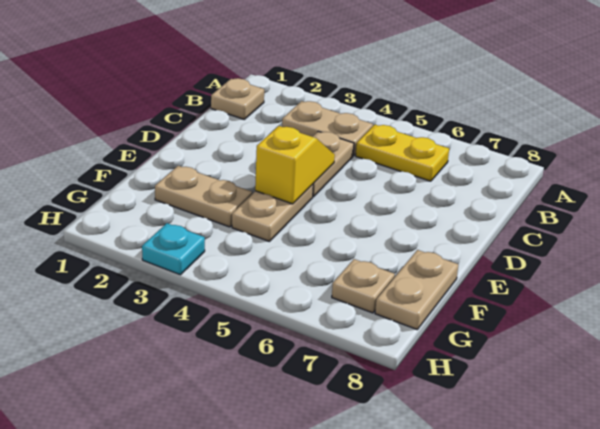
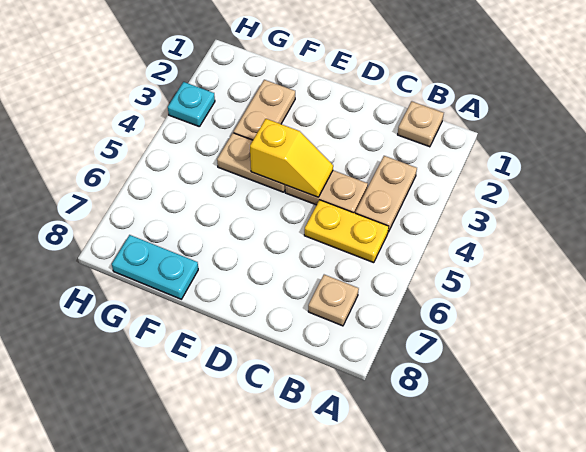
yellow 1x2 plate [356,125,449,181] -> yellow 1x2 plate turned to [304,200,389,263]
tan 1x2 plate [375,250,458,329] -> cyan 1x2 plate [112,235,198,299]
tan 1x1 plate [332,259,395,313] -> tan 1x1 plate moved to [308,275,359,326]

